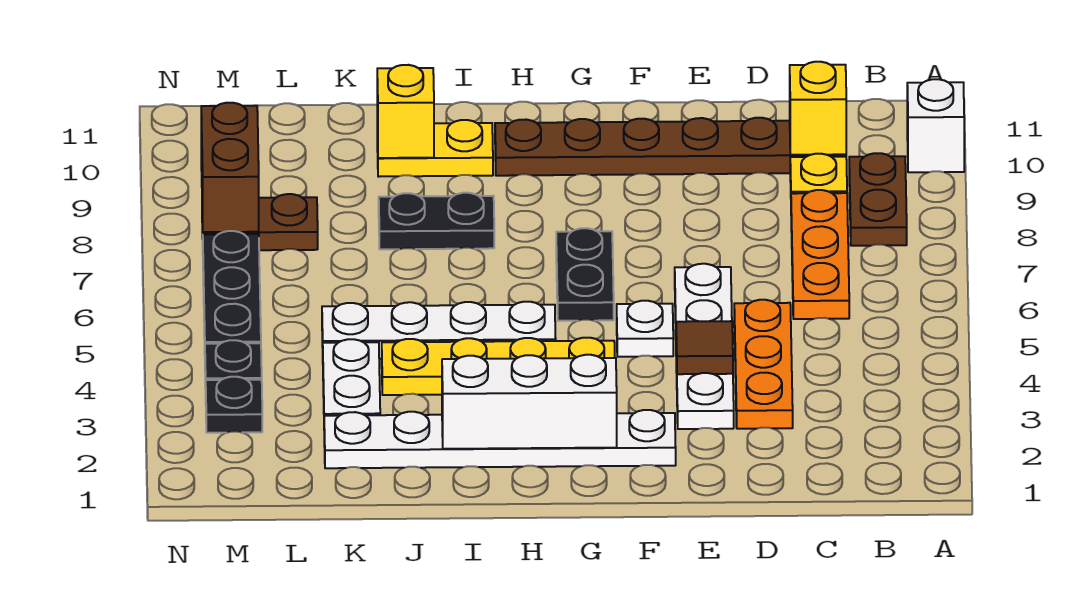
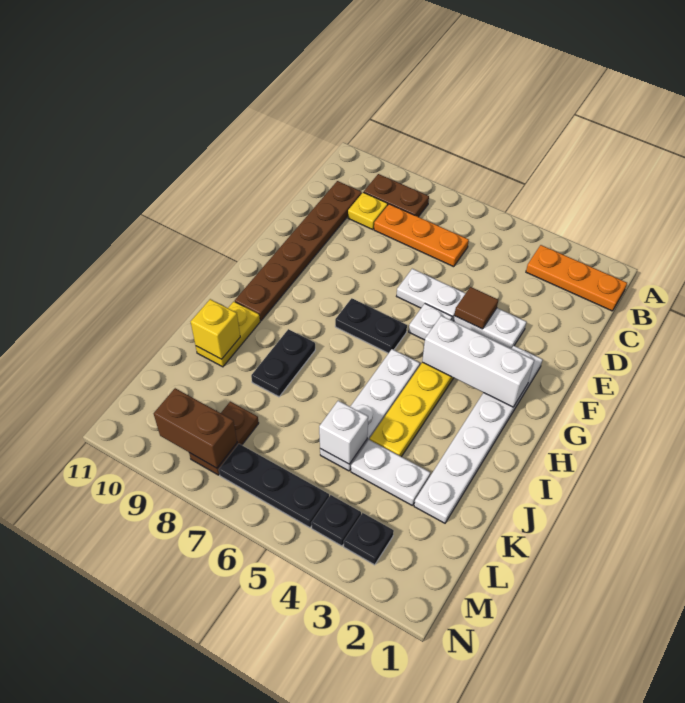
white 1x1 brick [907,79,964,172] -> white 1x1 brick moved to [319,401,368,464]
yellow 1x1 brick [790,62,846,155] -> none
orange 1x3 plate [734,300,793,429] -> orange 1x3 plate moved to [526,245,627,311]
white 1x3 brick [442,355,617,449] -> white 1x3 brick turned to [422,316,534,407]

